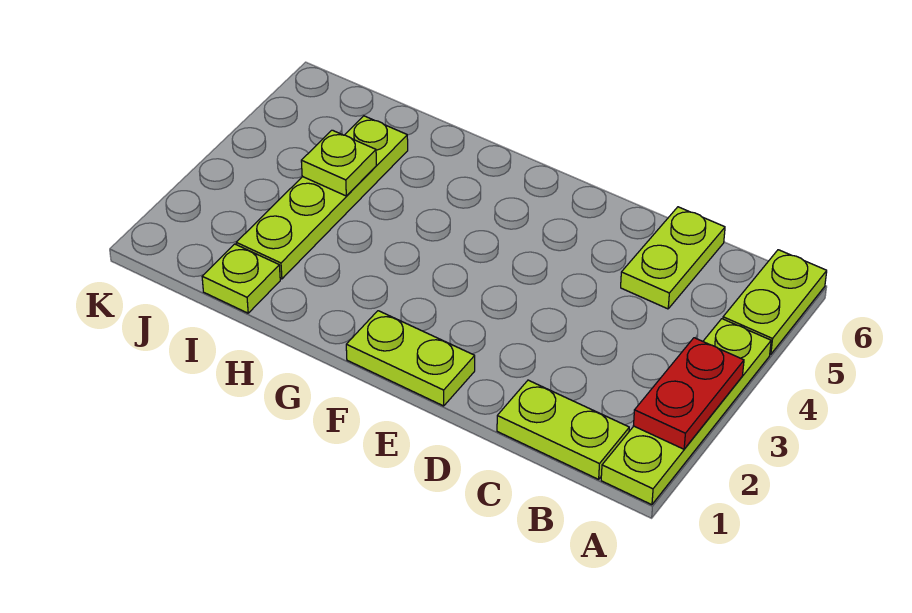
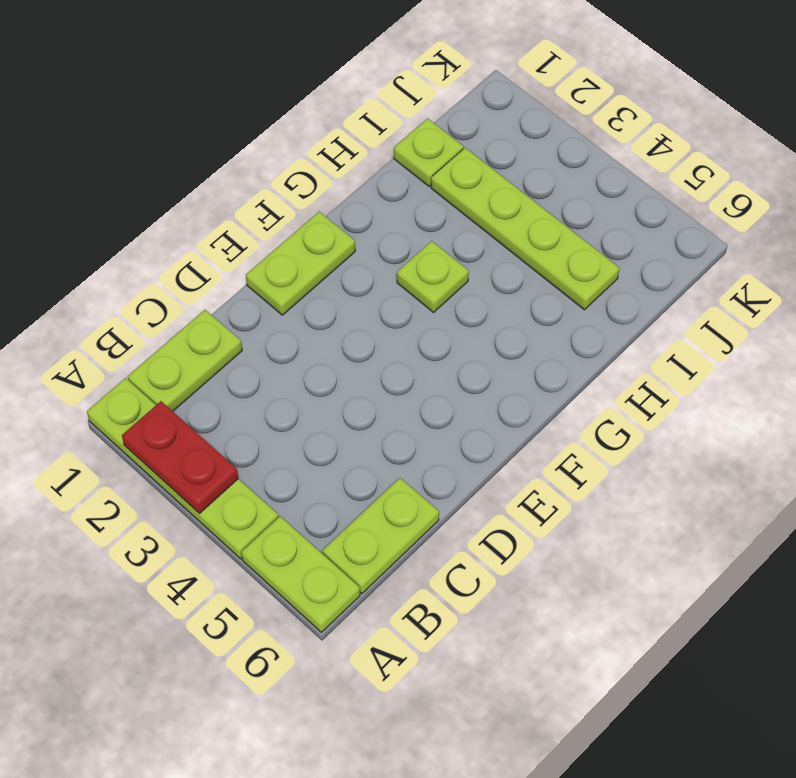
lime 1x2 plate [621,207,725,309] -> lime 1x2 plate turned to [323,478,439,594]
lime 1x1 plate [301,130,376,196] -> lime 1x1 plate moved to [397,241,469,312]

